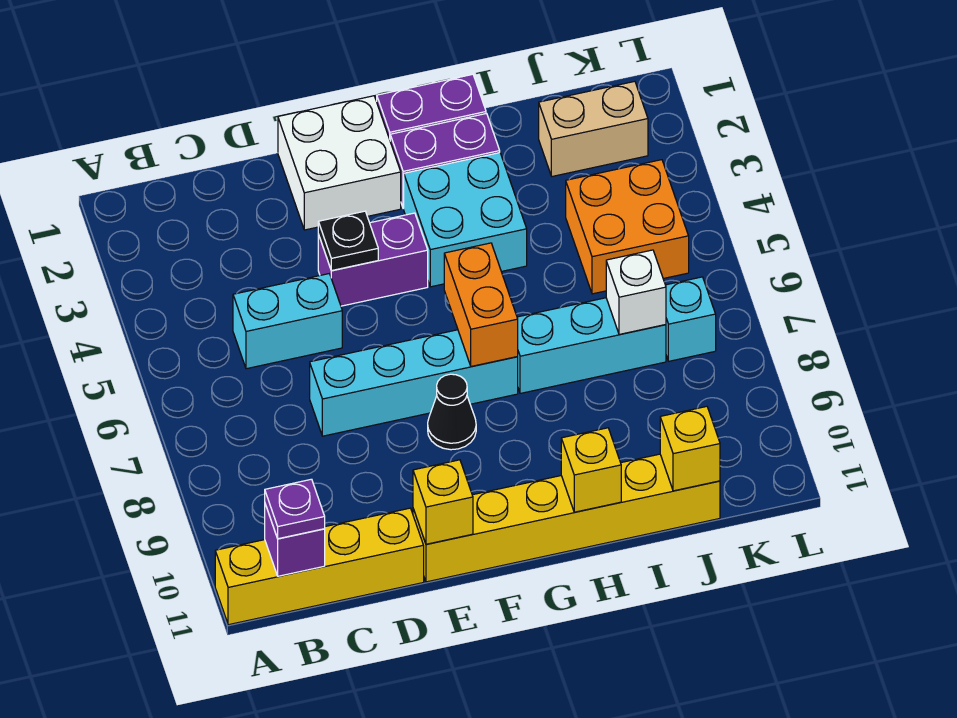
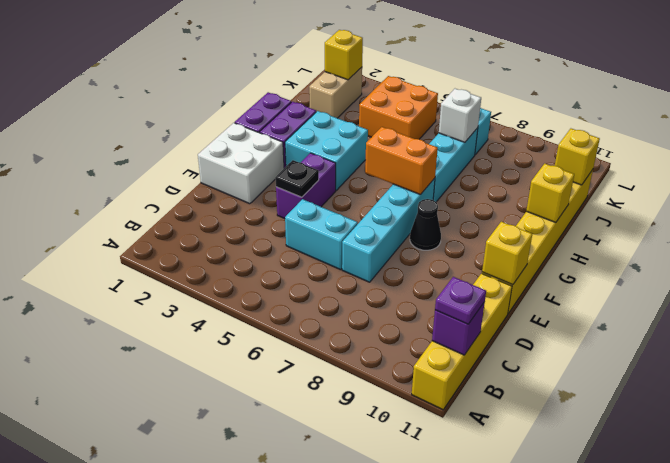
cyan 1x2 brick [233,274,342,369] -> cyan 1x2 brick turned to [285,199,358,270]
none -> yellow 1x1 brick [325,30,363,80]

